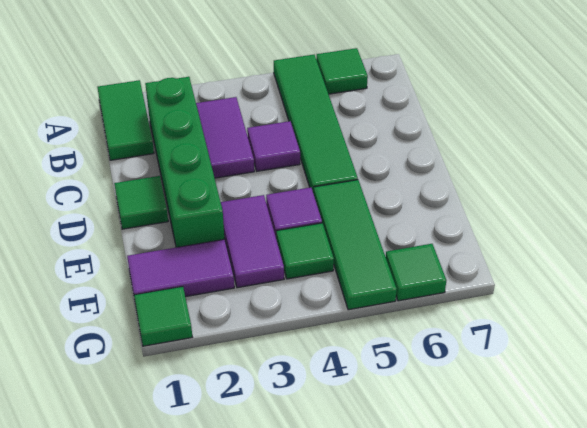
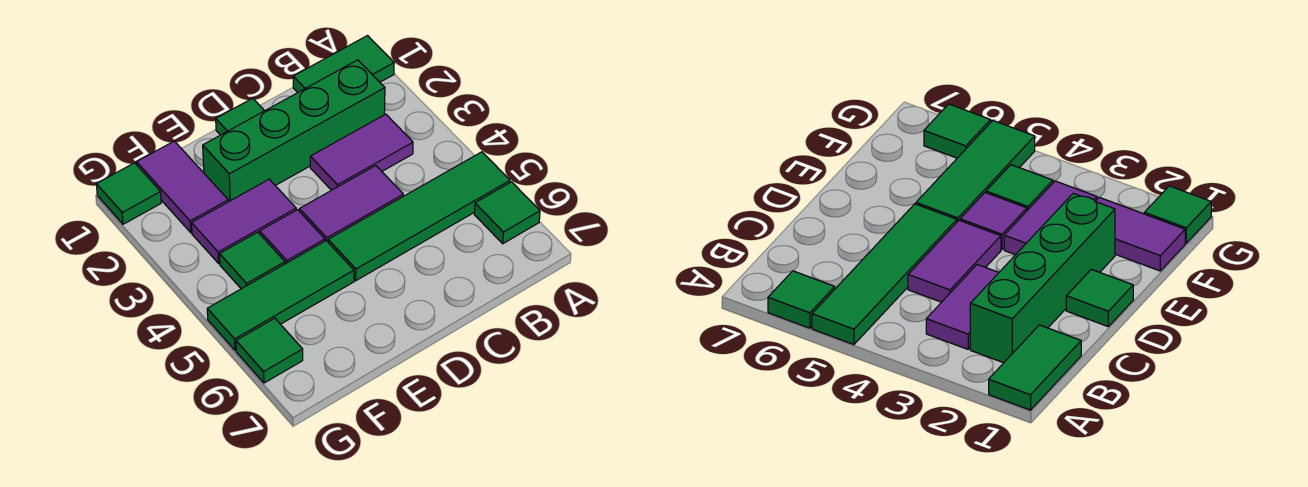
purple 1x1 tile [247,121,300,171] -> purple 1x2 tile [299,166,403,242]

